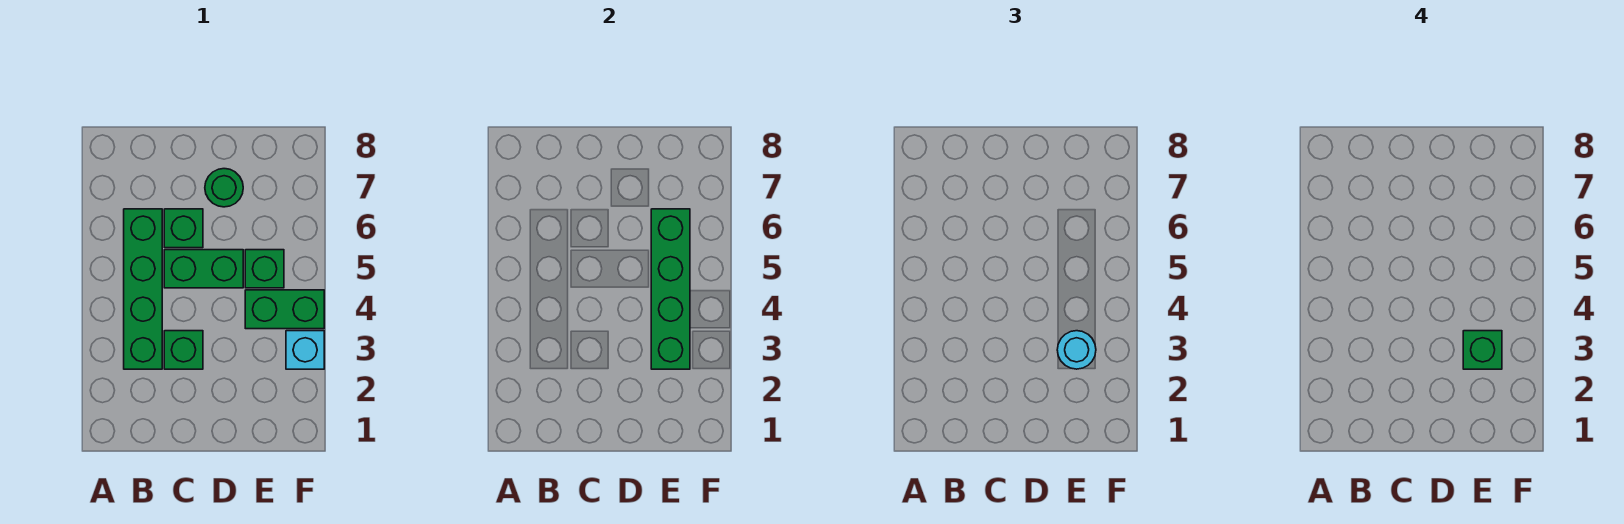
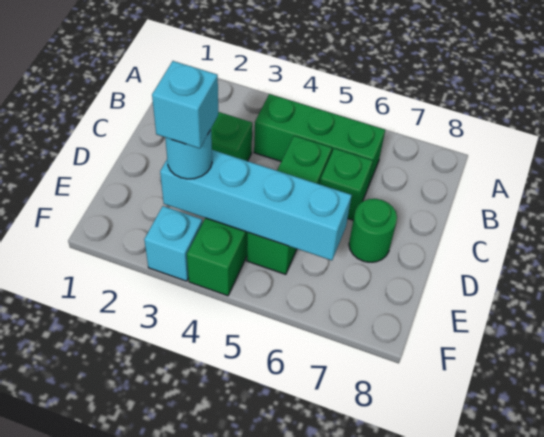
green 1x4 brick [124,209,162,369] -> green 1x3 brick [254,94,385,189]
green 1x4 brick [651,209,690,369] -> cyan 1x4 brick [160,150,352,260]
green 1x1 brick [1463,331,1502,369] -> cyan 1x1 brick [152,61,218,149]

